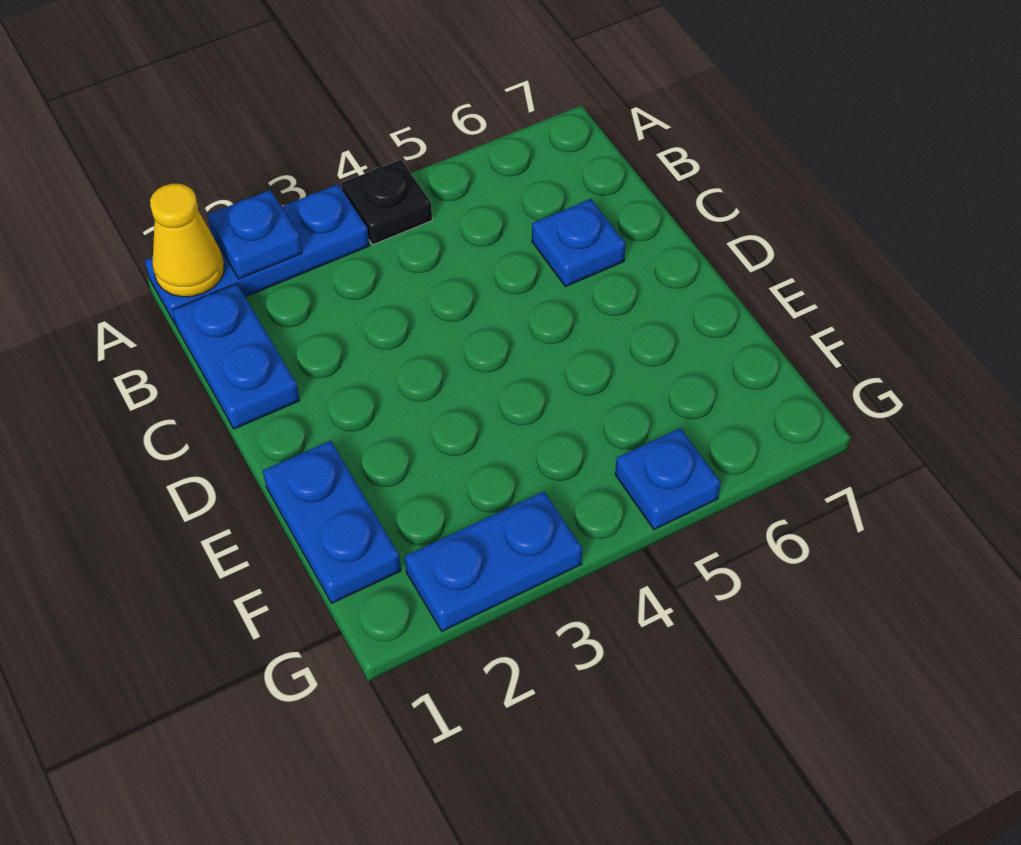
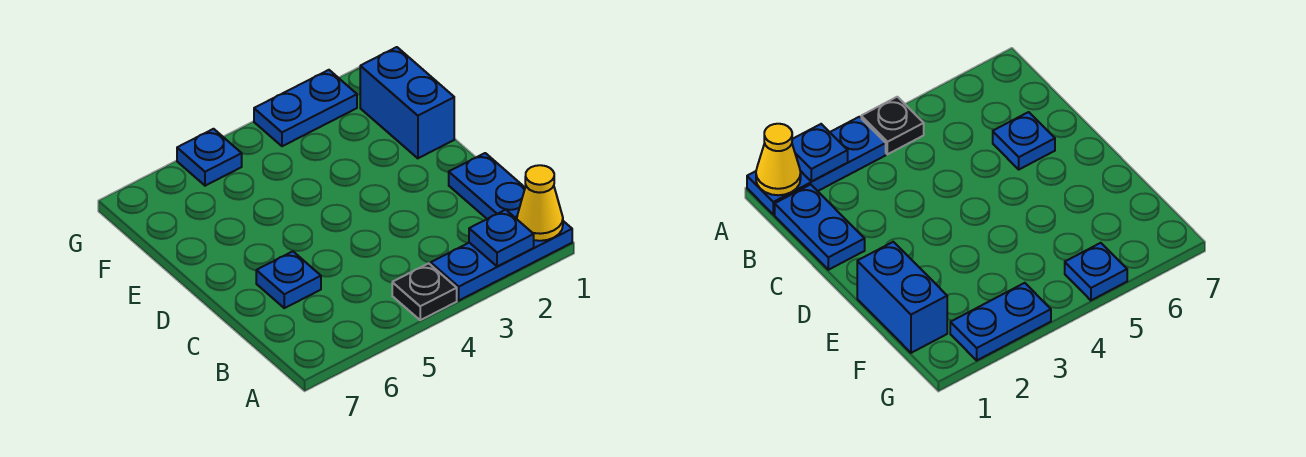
blue 1x2 plate [263,441,401,603] -> blue 1x2 brick [360,47,454,158]

